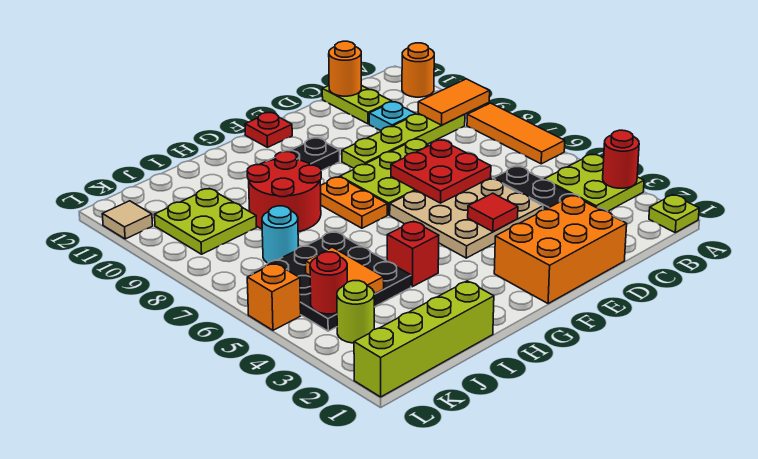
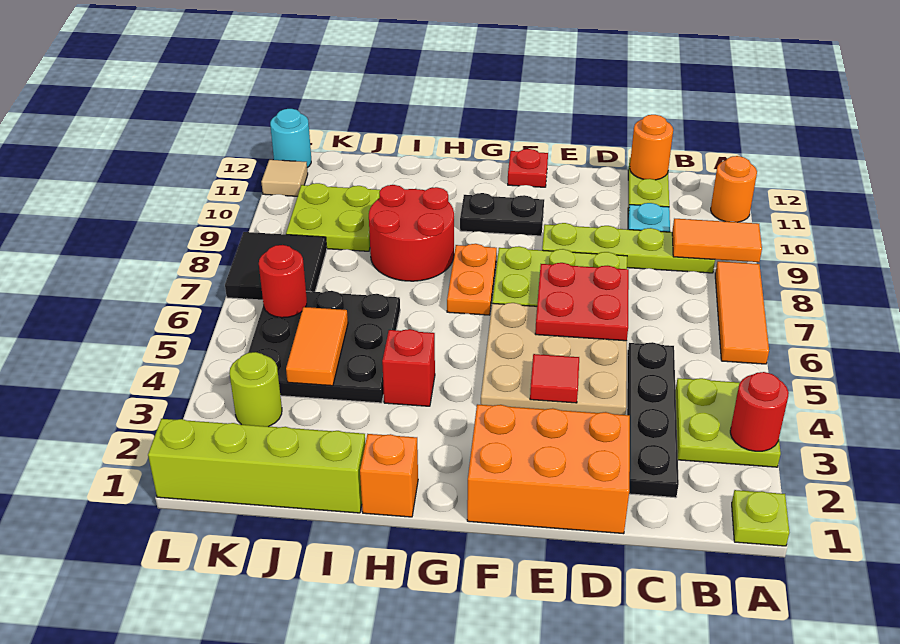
cyan 1x1 round brick [262,206,298,263] -> cyan 1x1 round brick moved to [270,109,311,168]
red 1x1 round brick [310,252,347,314] -> red 1x1 round brick moved to [259,245,307,318]
none -> black 2x2 tile [225,232,327,300]
orange 1x1 brick [247,263,301,330] -> orange 1x1 brick moved to [360,434,418,517]

